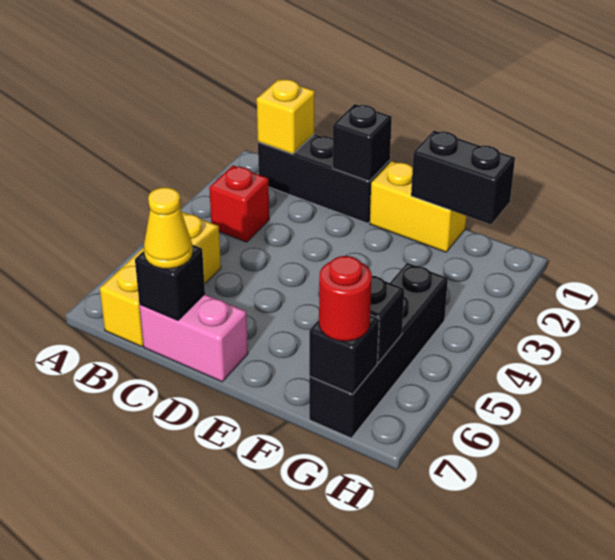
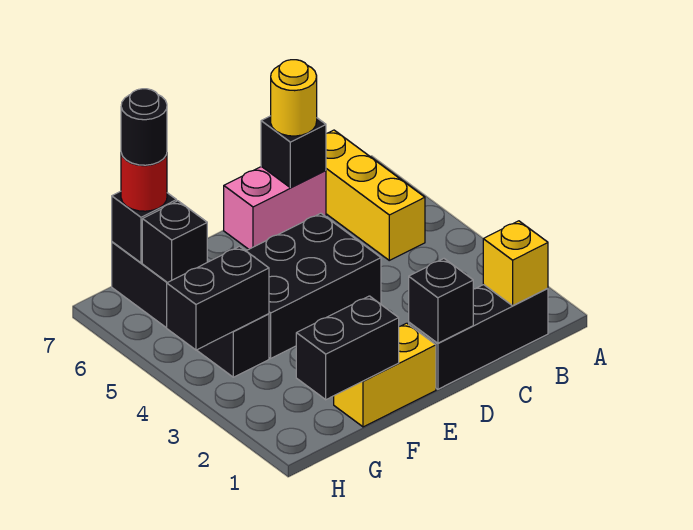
red 1x1 brick [209,165,269,242] -> none
yellow 1x1 cone [144,187,193,269] -> yellow 1x1 round brick [271,60,317,136]
none -> black 2x3 brick [247,213,381,358]
none -> black 1x2 brick [167,246,269,350]
none -> black 1x1 round brick [121,89,167,165]

